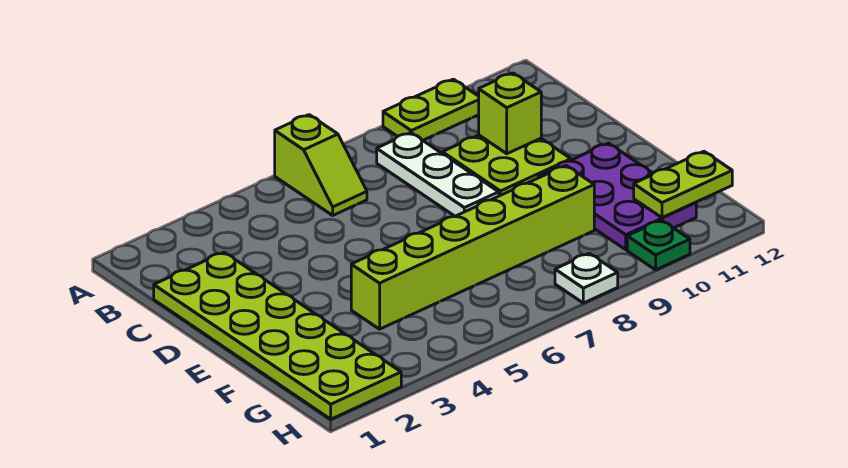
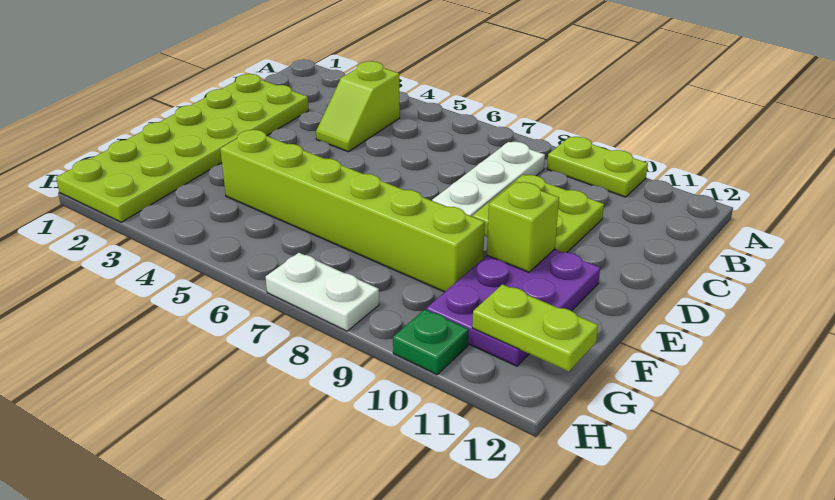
lime 1x2 slope [275,115,367,215] -> lime 1x2 slope moved to [316,61,400,152]
lime 1x1 brick [479,73,541,154] -> lime 1x1 brick moved to [487,182,559,272]
white 1x1 plate [555,253,618,303] -> white 1x2 plate [266,253,379,331]

